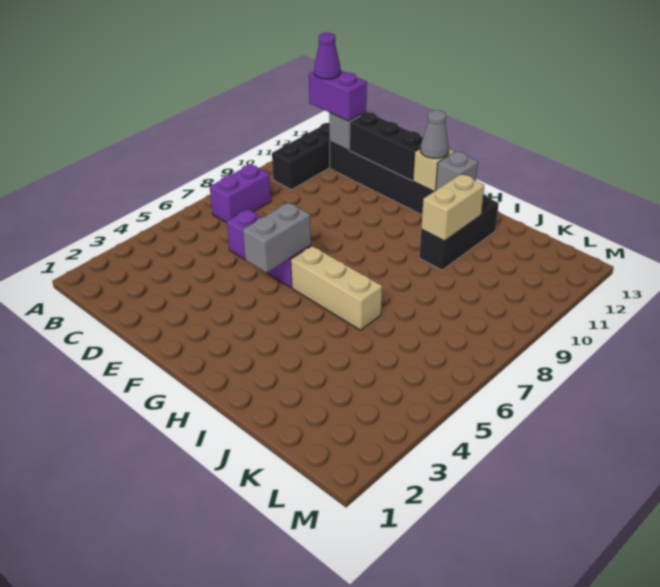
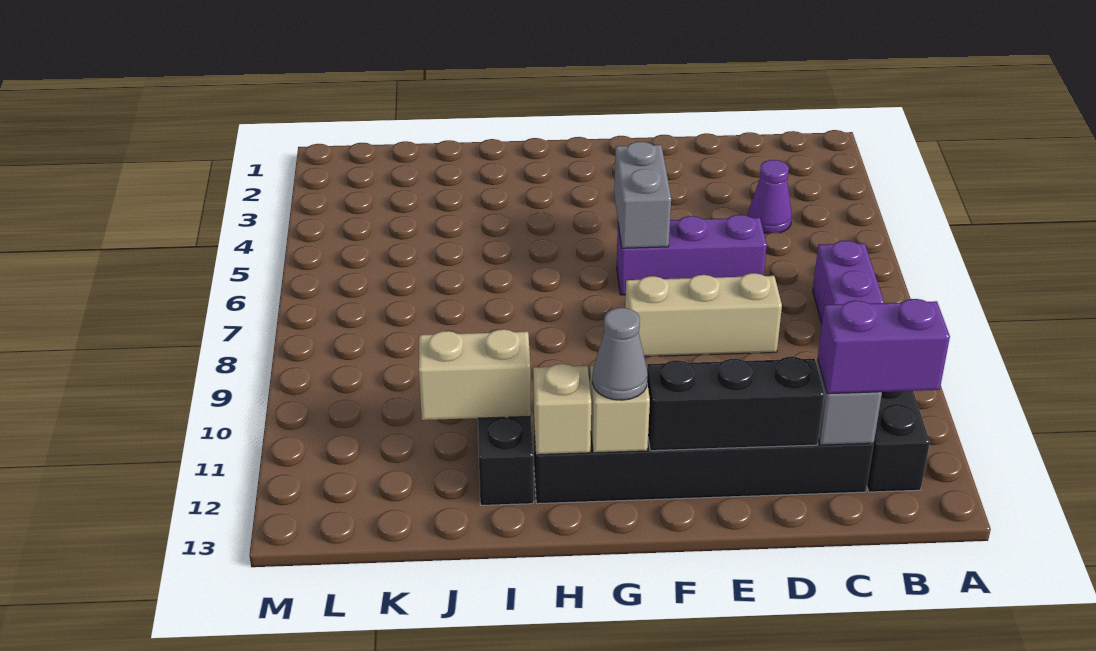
purple 1x1 cone [314,33,341,79] -> purple 1x1 cone moved to [748,160,792,234]
tan 1x3 brick [291,246,382,330] -> tan 1x3 brick moved to [625,273,782,357]
grey 1x1 brick [436,152,478,190] -> tan 1x1 brick [533,364,591,455]
tan 1x2 brick [421,174,484,241] -> tan 1x2 brick turned to [419,329,531,420]

